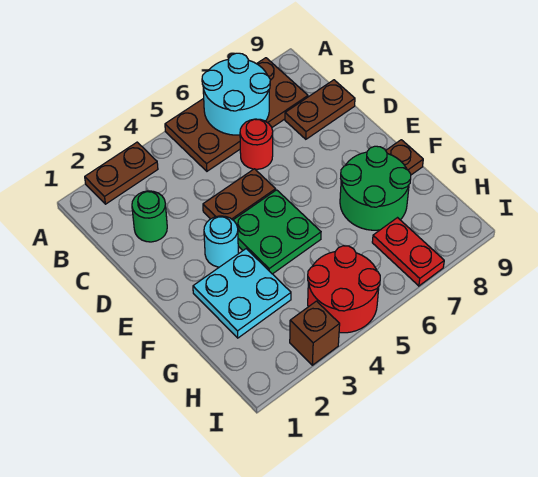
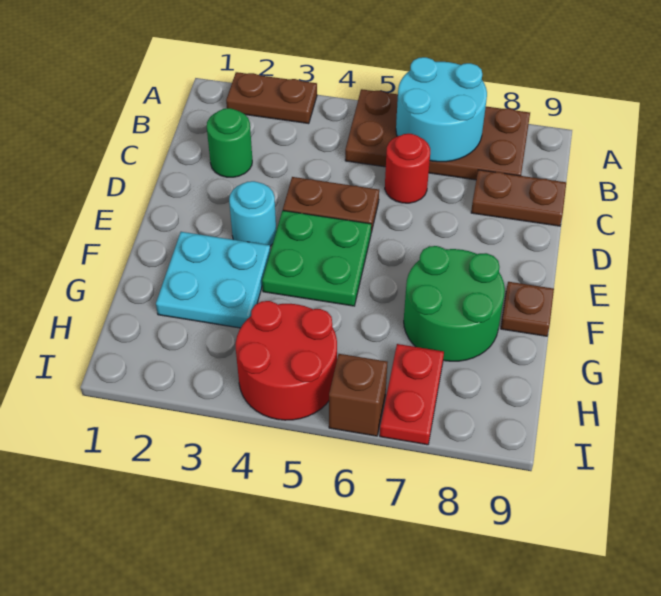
brown 1x1 brick [290,301,340,365] -> brown 1x1 brick moved to [329,354,388,436]

